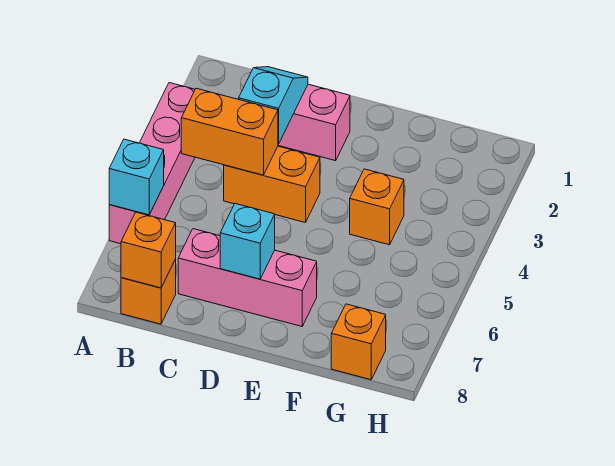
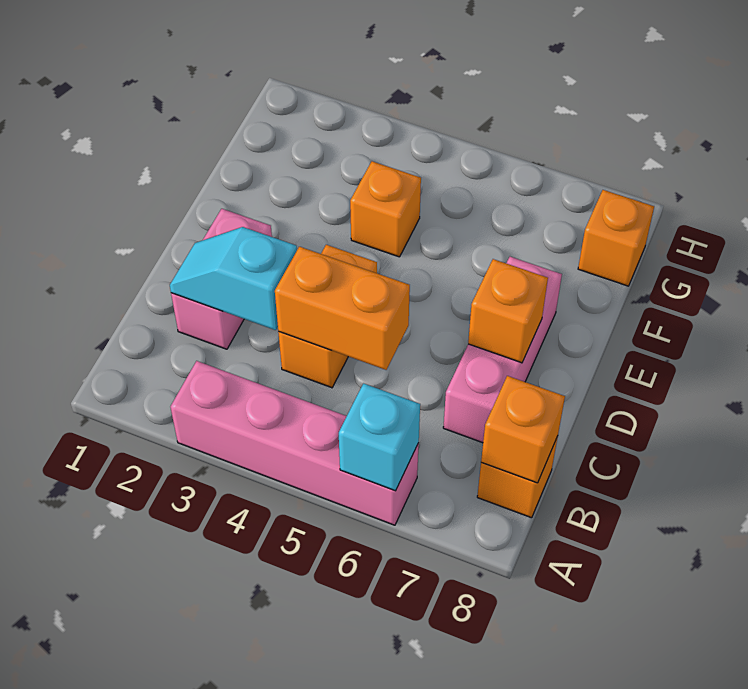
orange 1x2 brick [181,88,278,175] -> orange 1x2 brick turned to [275,247,410,370]
cyan 1x1 brick [220,204,275,279] -> orange 1x1 brick [468,259,548,363]

